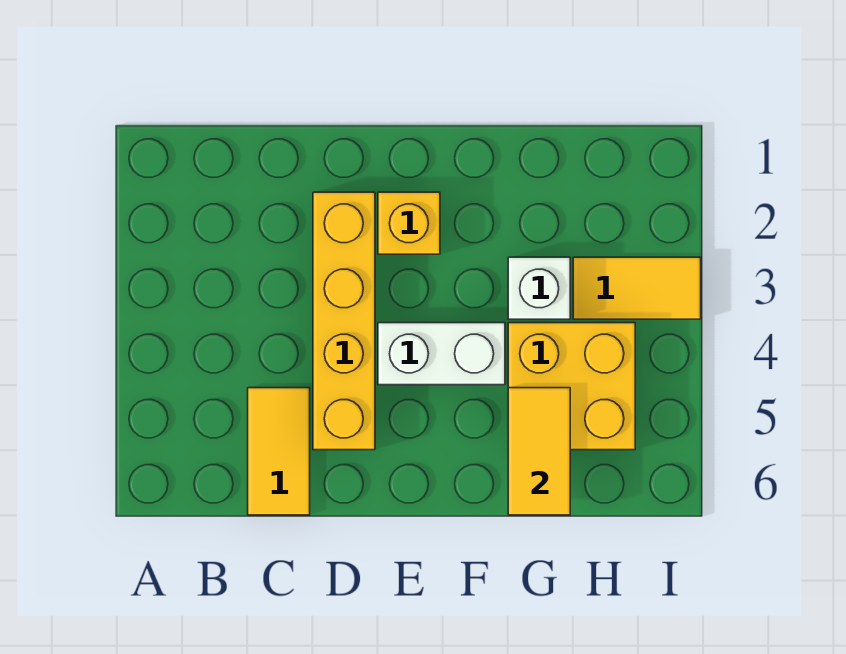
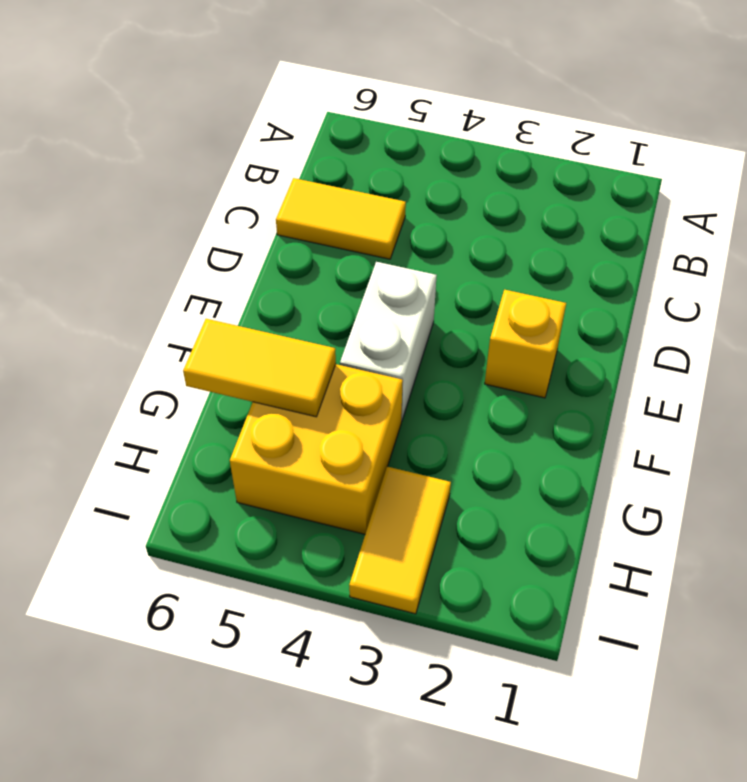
yellow 1x4 brick [313,192,375,450] -> none
white 1x1 brick [508,257,570,319] -> none

